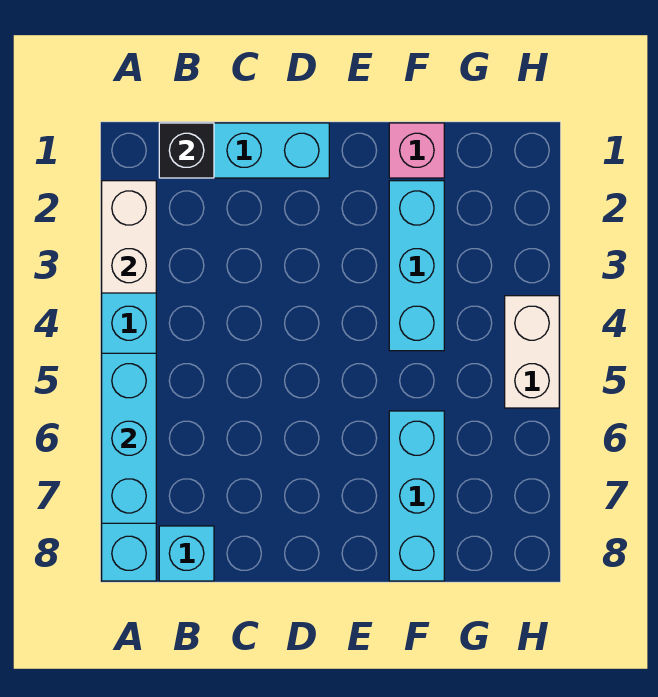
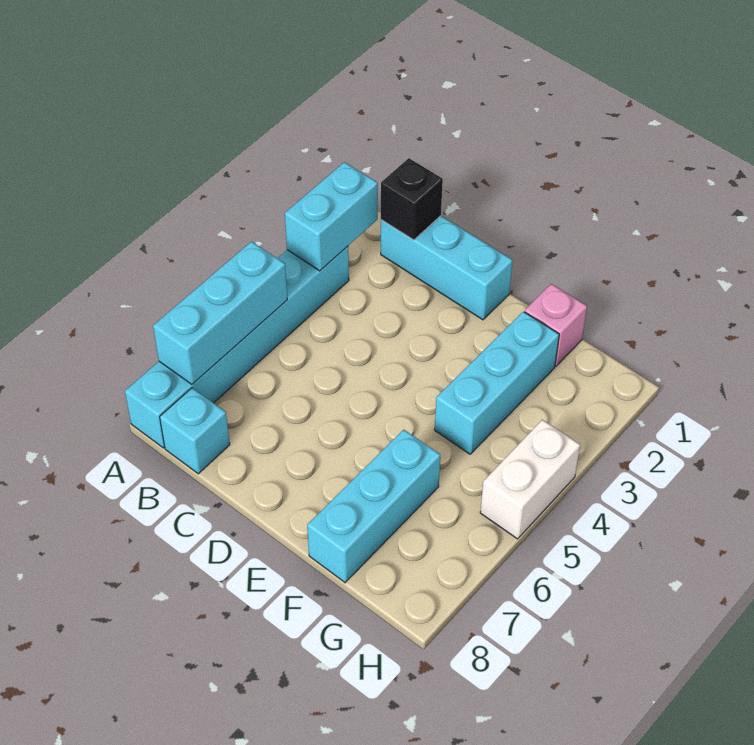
white 1x2 brick [102,181,156,293] -> cyan 1x2 brick [285,162,378,271]

